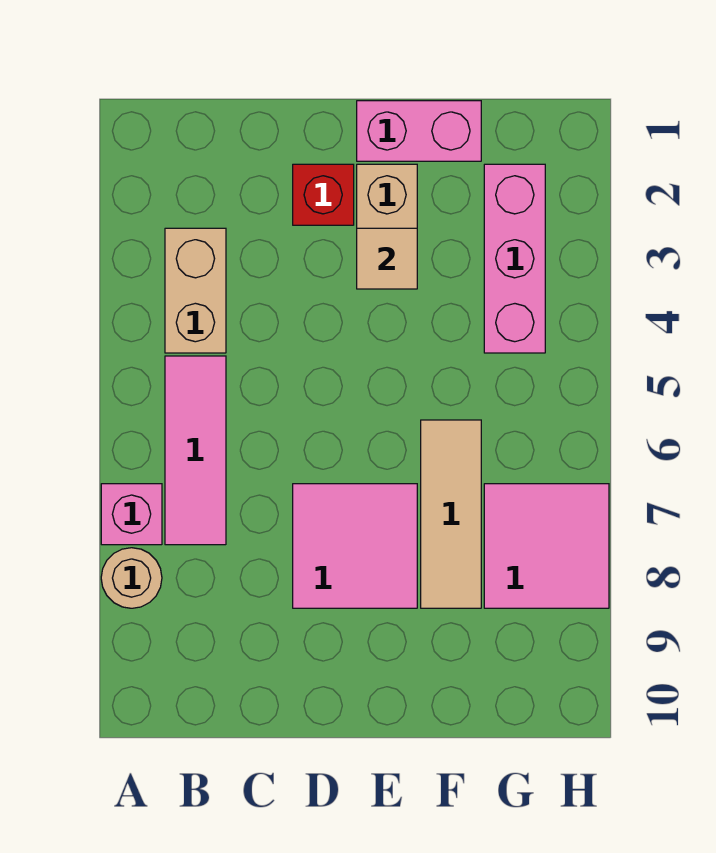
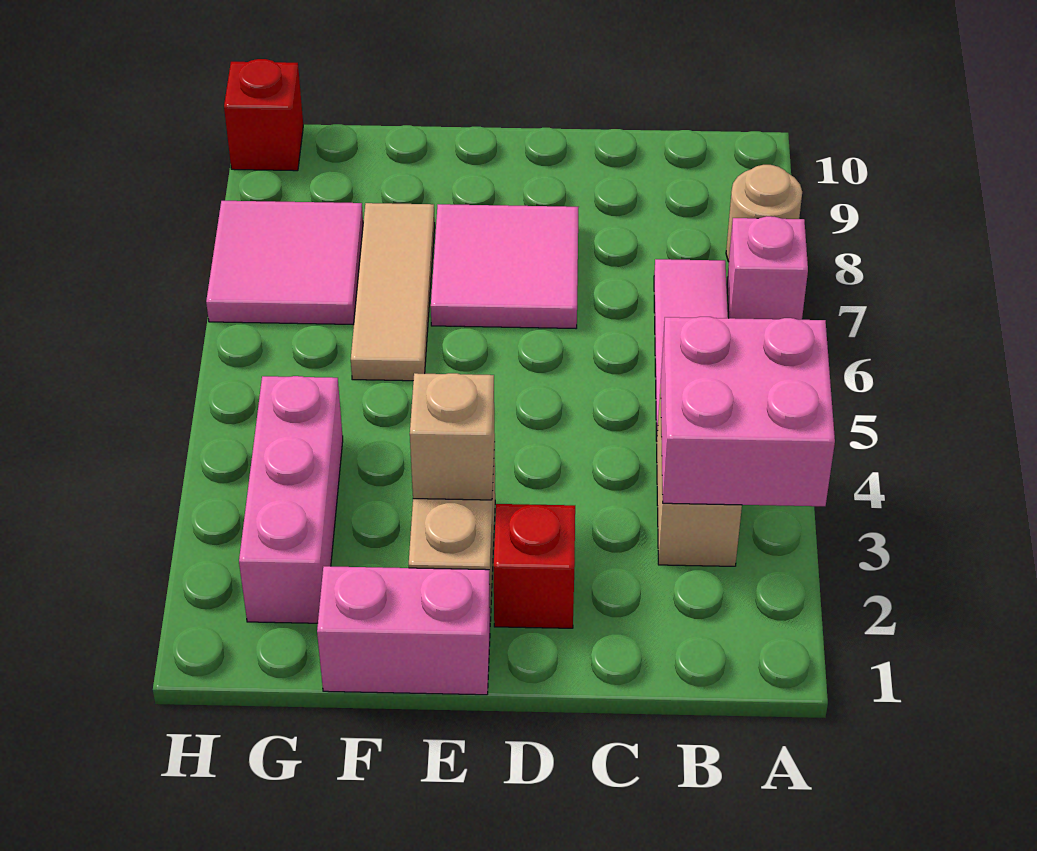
none -> pink 2x2 brick [661,317,835,506]
tan 1x1 tile [357,228,417,289] -> tan 1x1 brick [410,373,495,500]
none -> red 1x1 brick [224,59,303,171]

